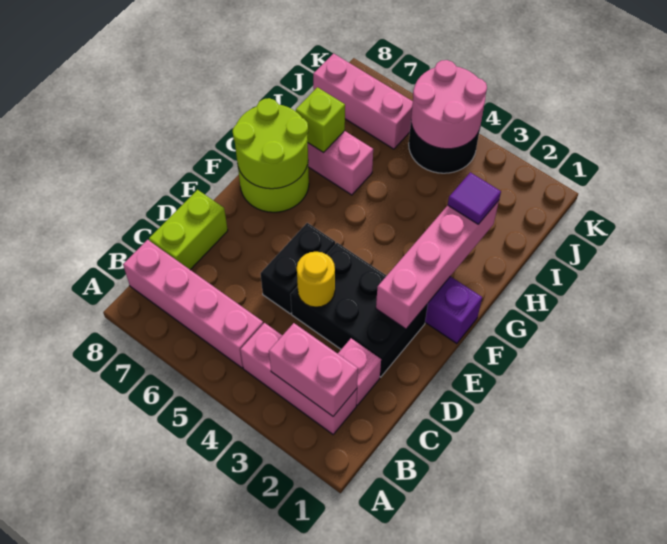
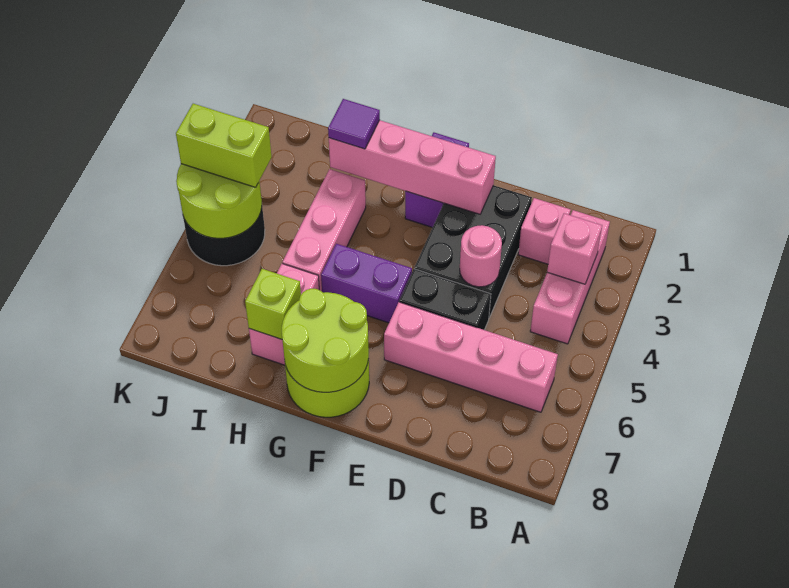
pink 1x2 brick [269,323,358,416] -> pink 1x1 brick [547,213,602,284]
pink 1x4 brick [123,240,263,368] -> pink 1x4 brick turned to [384,302,558,412]
lime 1x2 brick [149,190,228,270] -> lime 1x2 brick moved to [176,104,272,188]
yellow 1x1 round brick [297,252,335,307] -> pink 1x1 round brick [460,225,502,287]
none -> purple 1x2 brick [321,244,412,323]
pink 2x2 round brick [411,60,487,149] -> lime 2x2 round brick [176,164,262,238]
pink 1x3 brick [313,54,413,149] -> pink 1x3 brick moved to [283,169,366,291]

